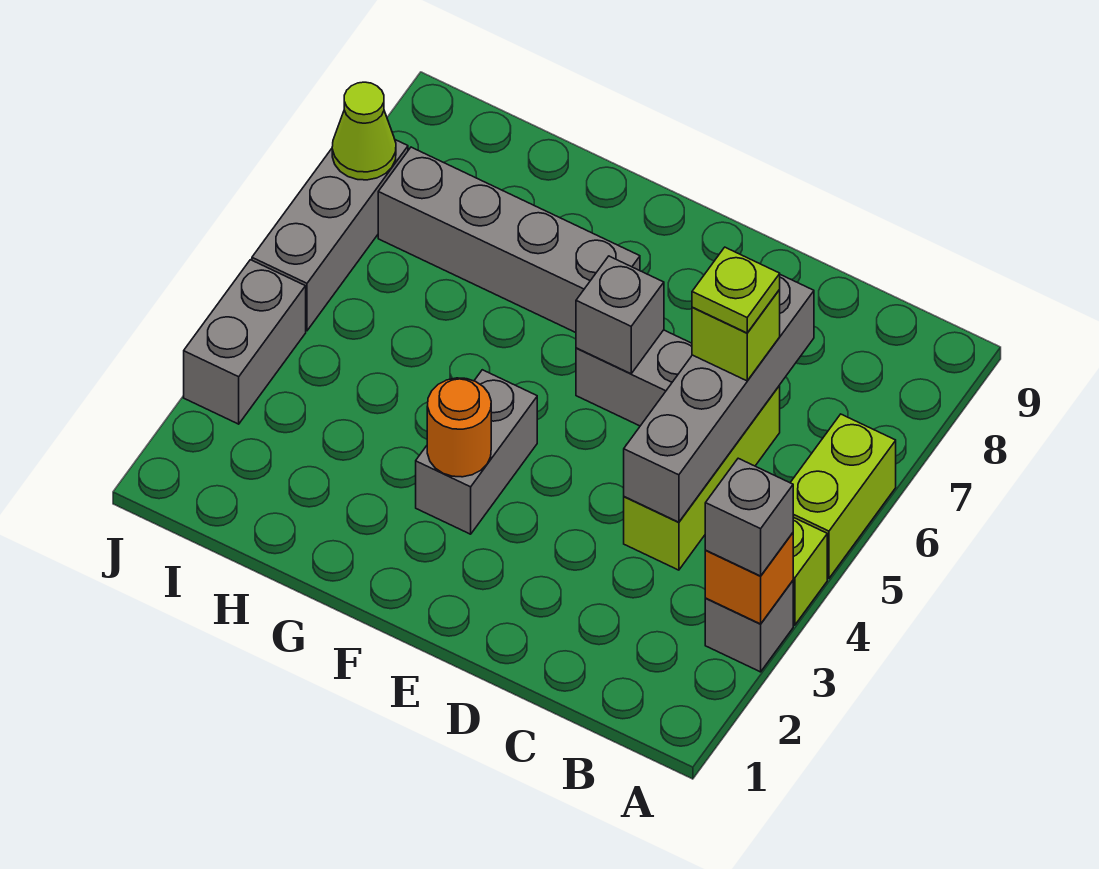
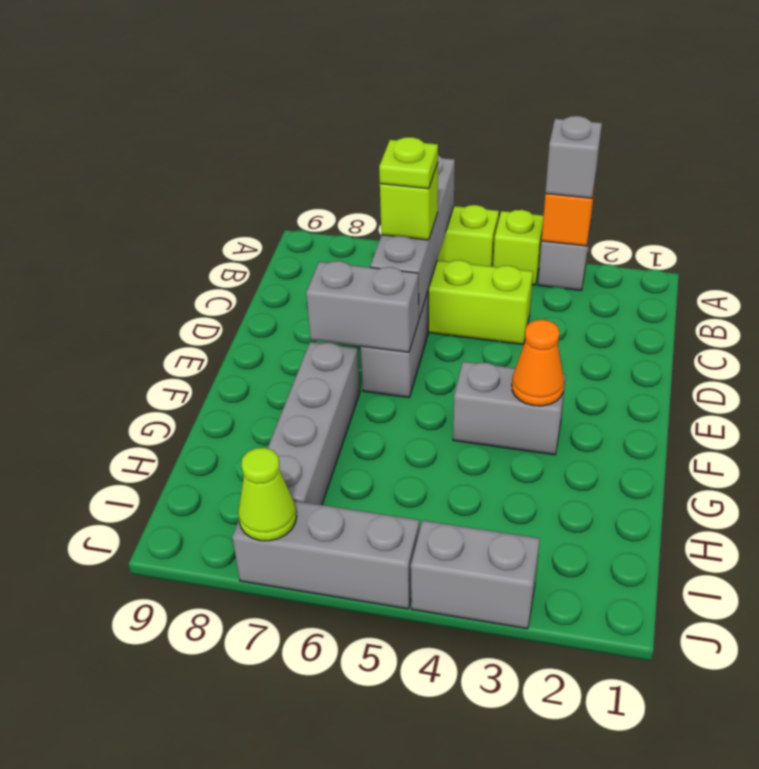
grey 1x4 brick [624,275,814,522] -> grey 1x4 brick turned to [370,155,455,318]
grey 1x1 brick [576,256,664,374] -> grey 1x2 brick [306,261,419,352]
orange 1x1 round brick [427,378,491,477] -> orange 1x1 cone [512,320,564,406]

